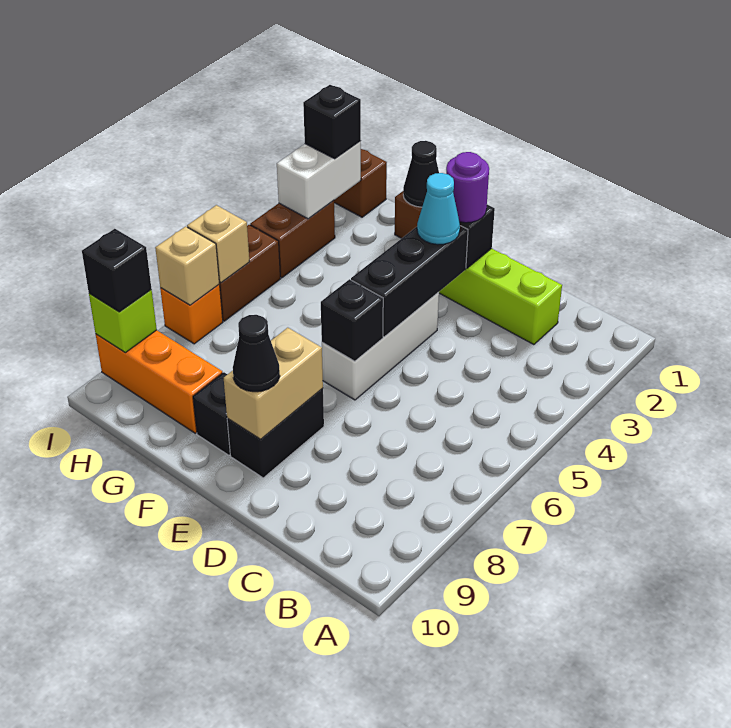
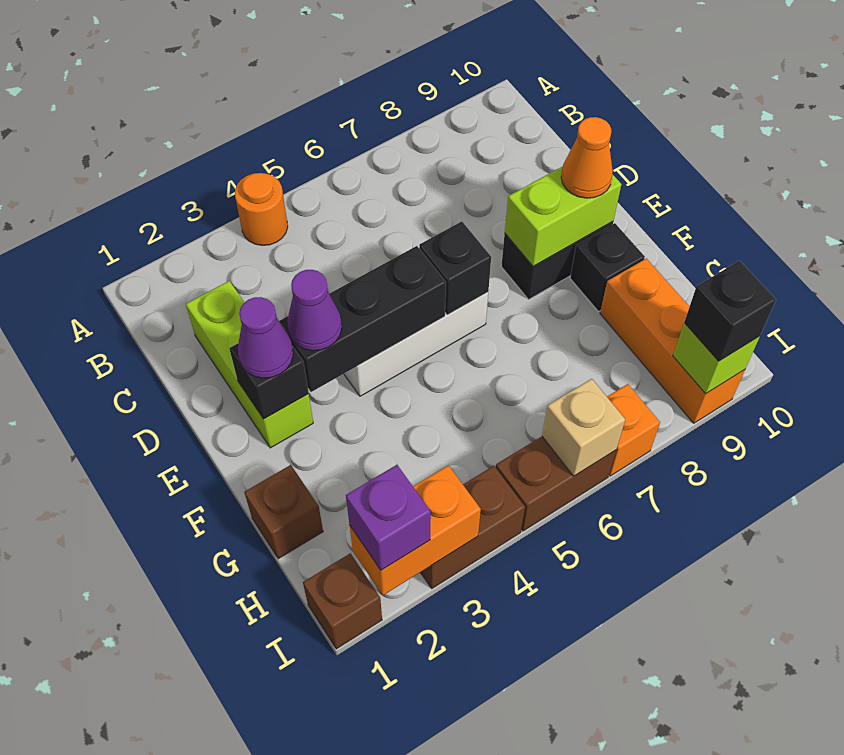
none -> orange 1x1 round brick [235,173,288,246]
purple 1x1 round brick [446,152,489,223] -> purple 1x1 cone [238,297,293,378]
cyan 1x1 cone [417,173,460,245] -> purple 1x1 cone [287,270,342,351]
tan 1x2 brick [224,328,323,439] -> lime 1x2 brick [505,166,621,266]
black 1x1 cone [233,315,280,392] -> orange 1x1 cone [561,117,613,198]
black 1x1 cone [403,141,439,207] -> none
white 1x2 brick [277,141,361,219] -> orange 1x2 brick [350,465,481,595]
black 1x1 brick [303,85,361,159] -> purple 1x1 brick [346,465,431,570]
tan 1x1 brick [155,226,220,305] -> none

